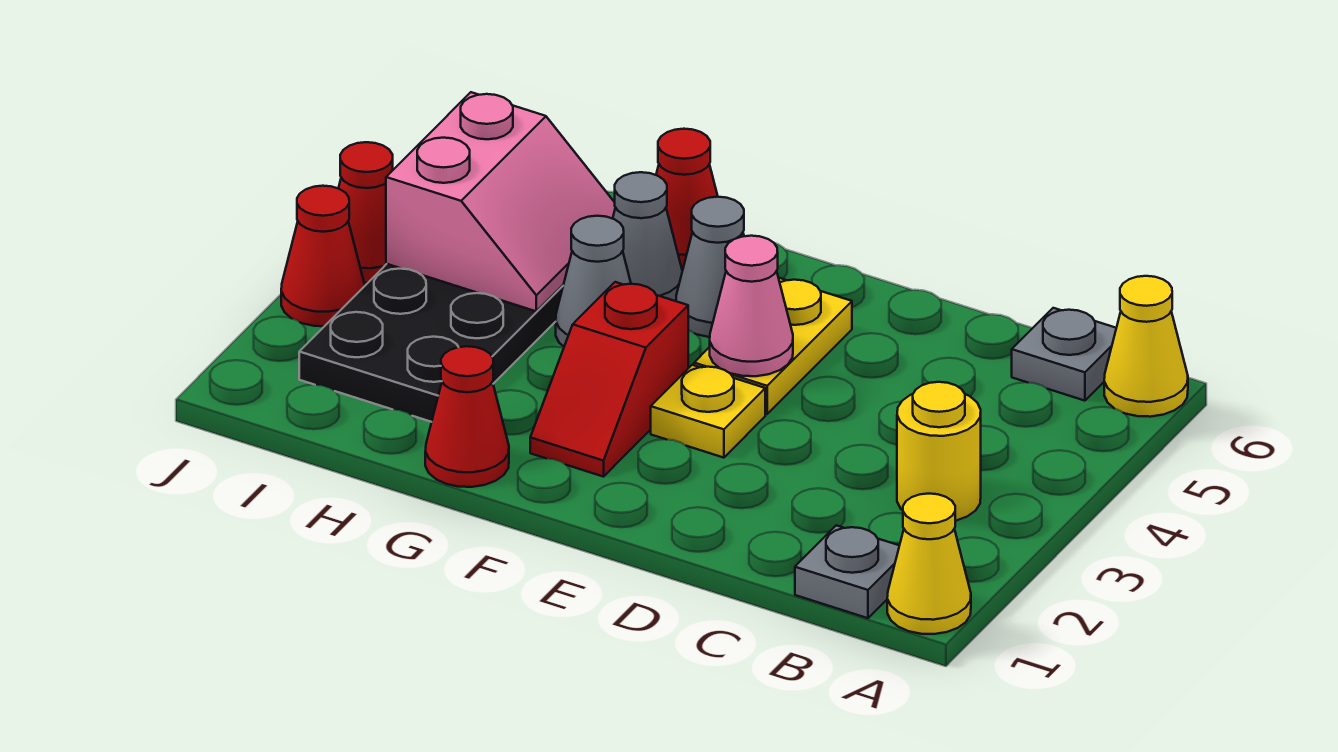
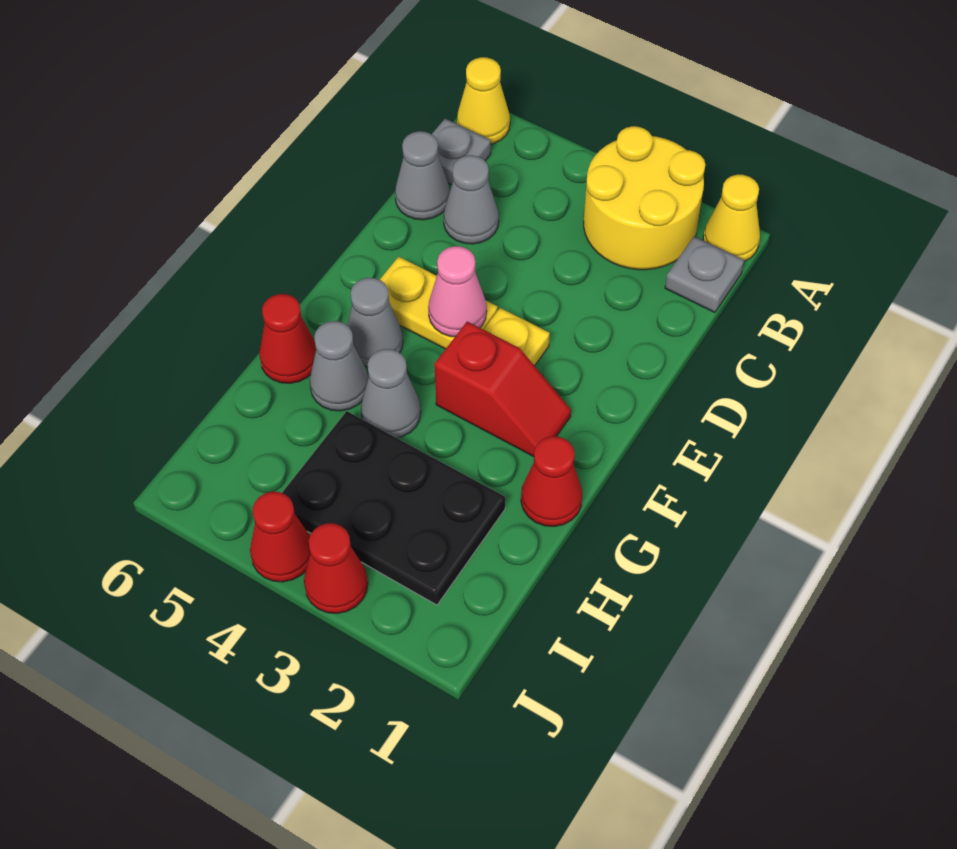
yellow 1x1 round brick [897,382,981,521] -> yellow 2x2 round brick [584,126,705,270]
none -> grey 1x1 cone [443,155,499,244]
none -> grey 1x1 cone [395,131,450,220]
pink 2x2 slope [386,92,615,311] -> none

